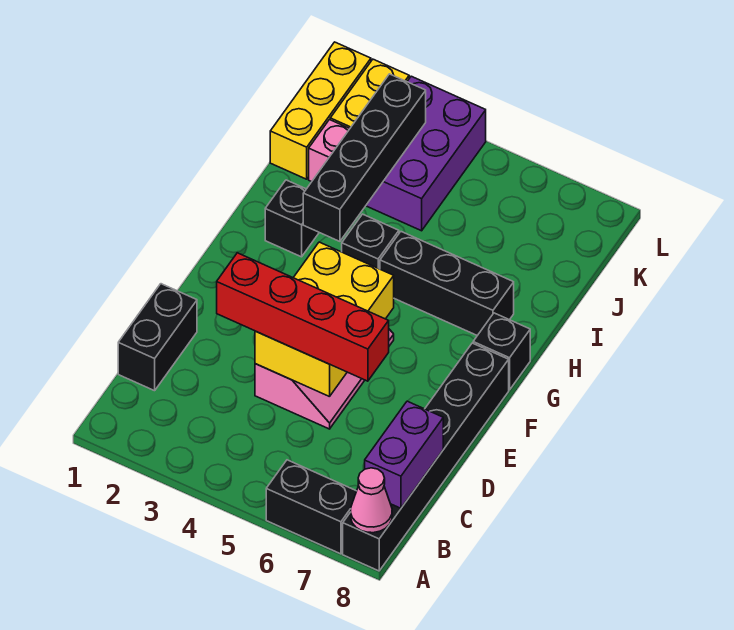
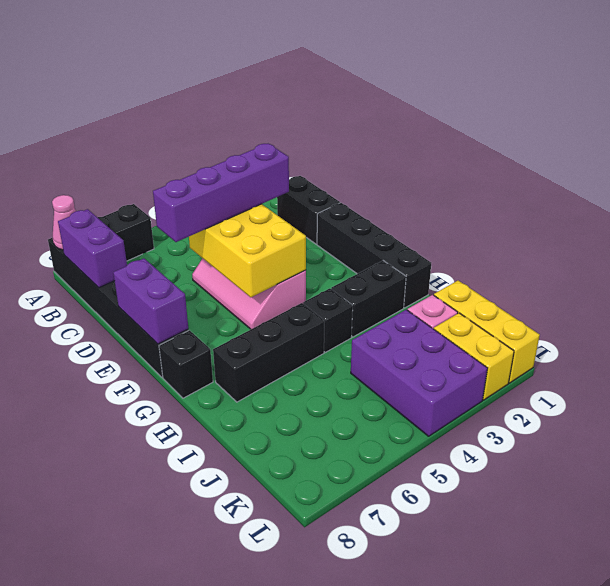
red 1x4 brick [217,253,389,381] -> purple 1x4 brick [153,143,289,242]
none -> purple 1x2 brick [113,258,188,344]
black 1x1 brick [265,180,319,257] -> black 1x2 brick [331,261,406,337]
black 1x4 brick [303,74,426,241] -> black 1x4 brick moved to [317,203,431,308]

